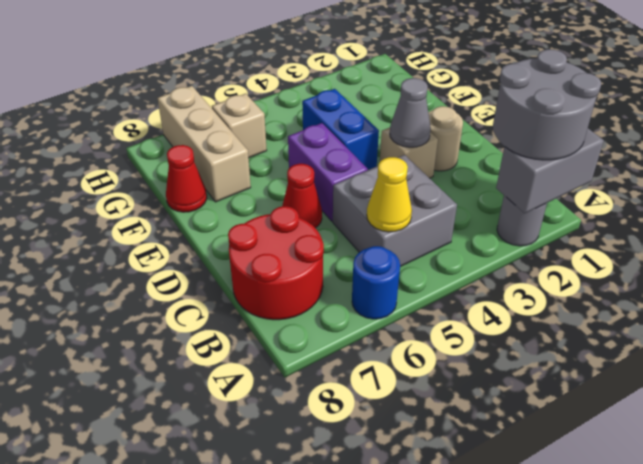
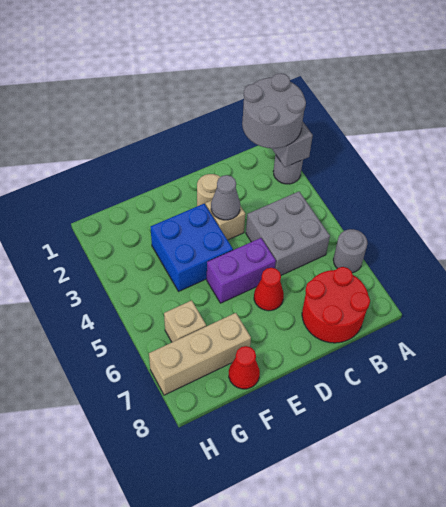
blue 1x1 round brick [352,246,400,319] -> grey 1x1 round brick [333,229,367,273]
yellow 1x1 cone [367,157,412,232] -> none
blue 1x2 brick [302,89,379,170] -> blue 2x2 brick [151,204,233,292]

